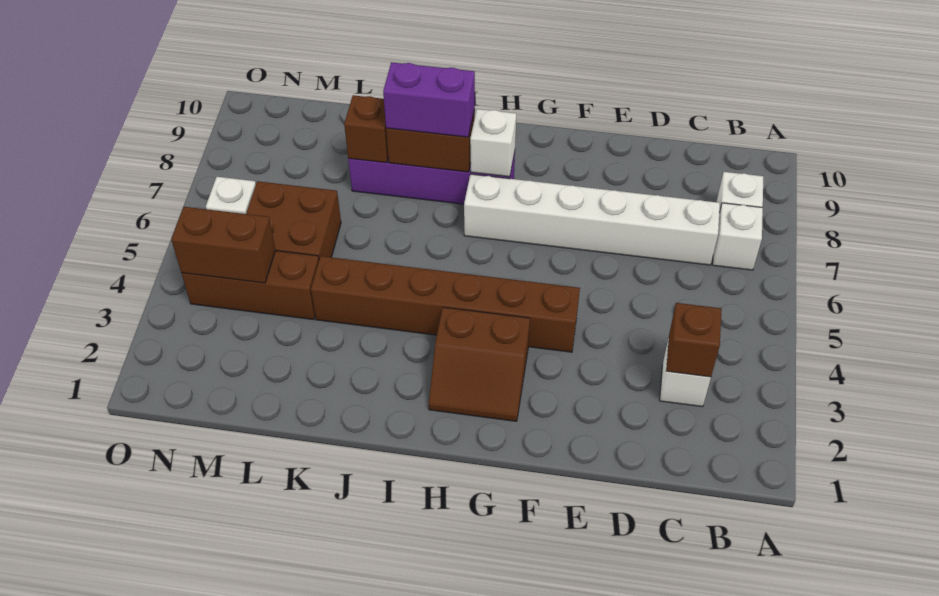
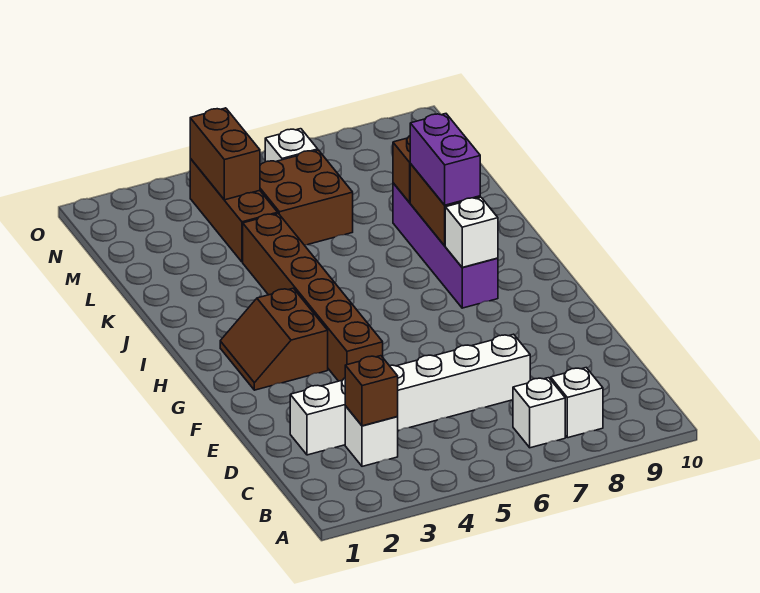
white 1x6 brick [464,174,720,265] -> white 1x6 brick turned to [290,334,530,455]

